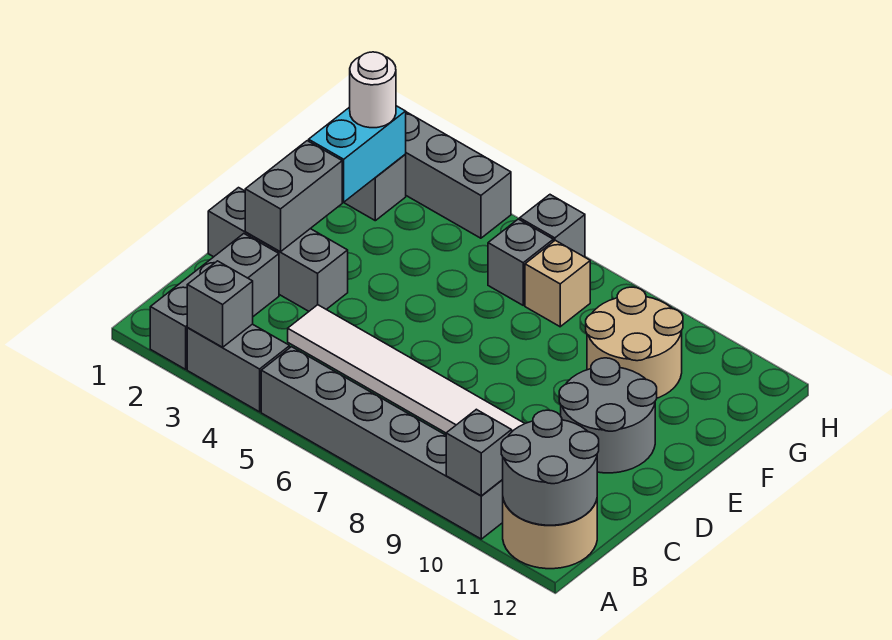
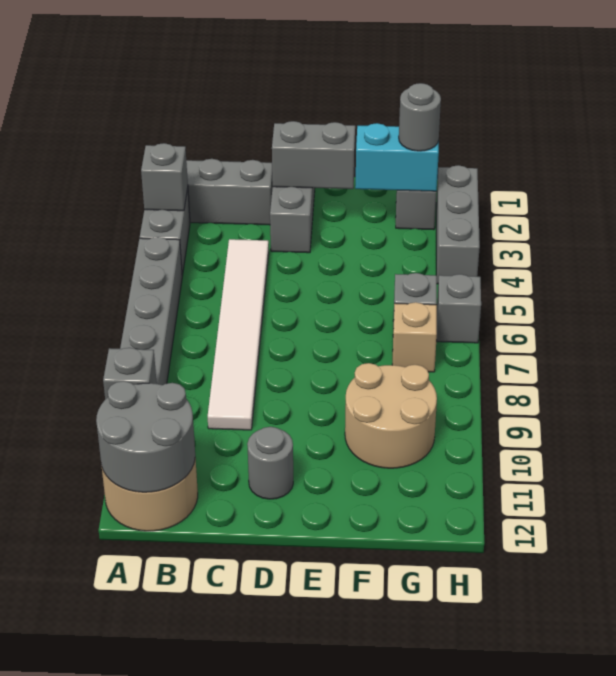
grey 2x2 round brick [559,358,657,473] -> grey 1x1 round brick [247,427,293,499]
white 1x1 round brick [350,52,396,128] -> grey 1x1 round brick [399,83,441,151]

